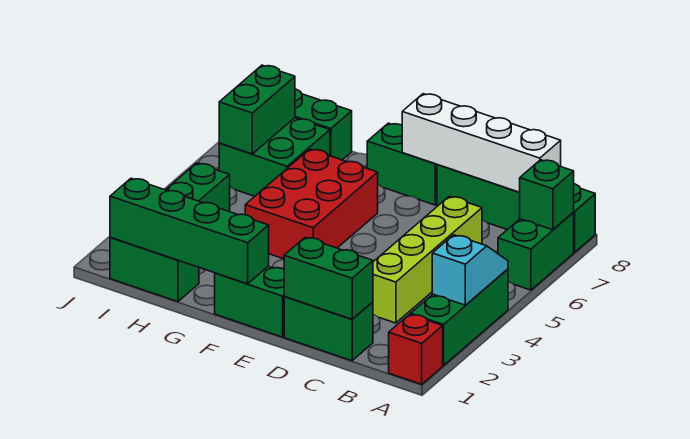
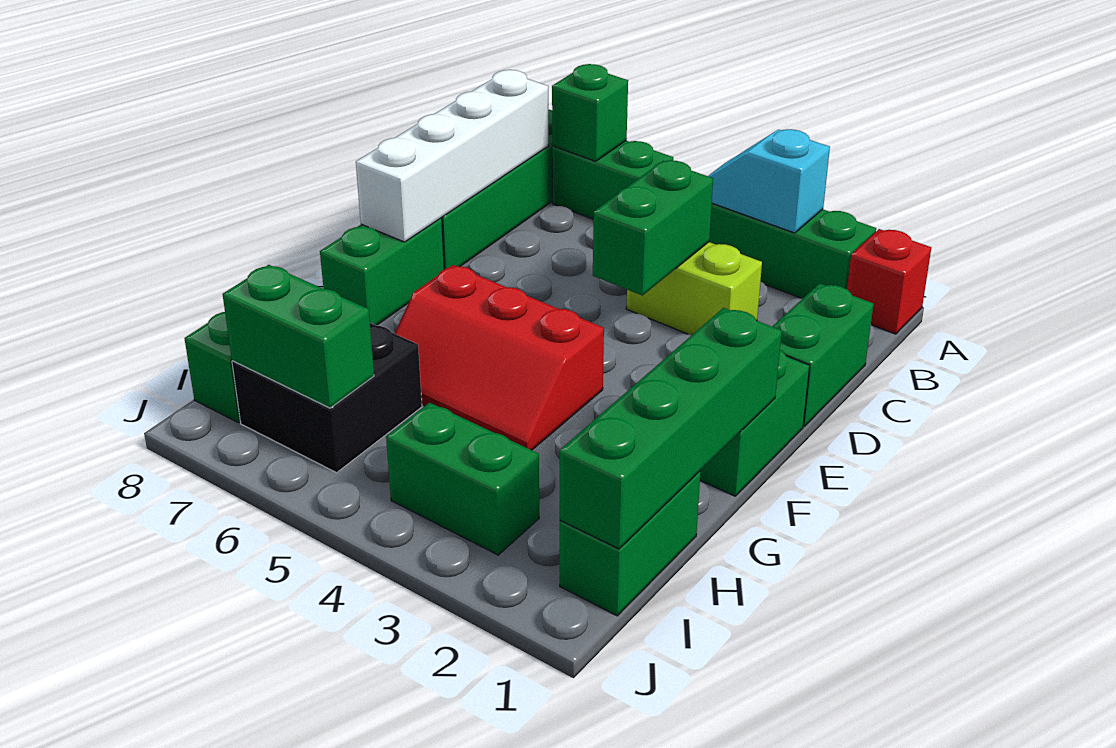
green 1x2 brick [284,238,373,319] -> green 1x2 brick moved to [593,160,713,296]
lime 1x4 brick [373,197,482,323] -> lime 1x2 brick [626,242,762,335]
red 2x3 brick [245,149,378,259] -> red 2x3 slope [394,265,604,450]
green 2x2 brick [219,118,330,196] -> black 2x2 brick [232,323,422,473]

